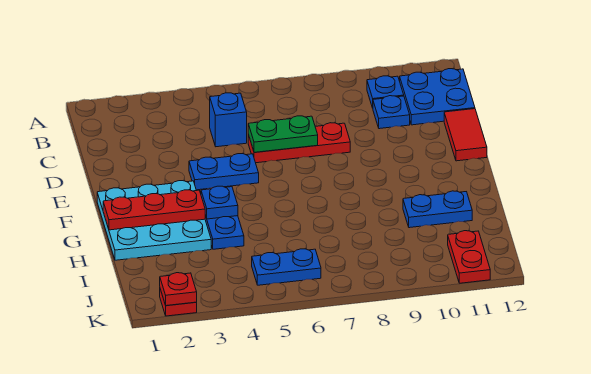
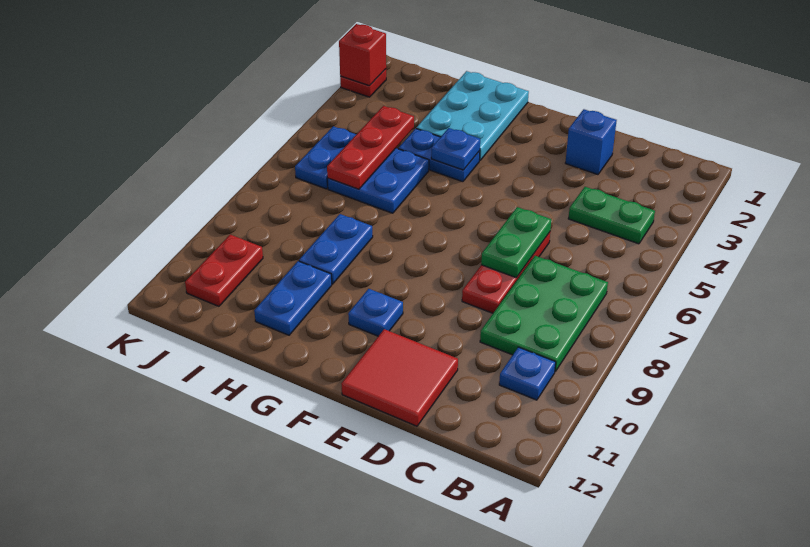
none -> green 1x2 plate [568,187,655,244]
none -> green 2x3 plate [480,256,608,371]
blue 2x2 plate [400,69,475,125] -> blue 2x2 plate moved to [327,148,429,213]
blue 1x1 brick [210,93,247,147] -> blue 1x1 brick moved to [565,109,617,175]
blue 1x1 plate [373,96,410,129] -> blue 1x1 plate moved to [348,289,403,336]
red 1x2 tile [444,109,487,161] -> red 2x2 tile [341,329,458,426]
blue 1x2 plate [189,154,259,190] -> blue 1x2 plate moved to [299,214,373,284]
cyan 3x3 plate [97,181,211,260] -> cyan 2x3 plate [416,71,529,161]
red 1x3 plate [103,190,205,230] -> red 1x3 plate moved to [327,106,414,189]
red 1x2 plate [448,231,490,283] -> red 1x2 plate turned to [185,235,263,306]
red 1x1 plate [160,273,197,306] -> red 1x1 brick [339,24,386,86]

